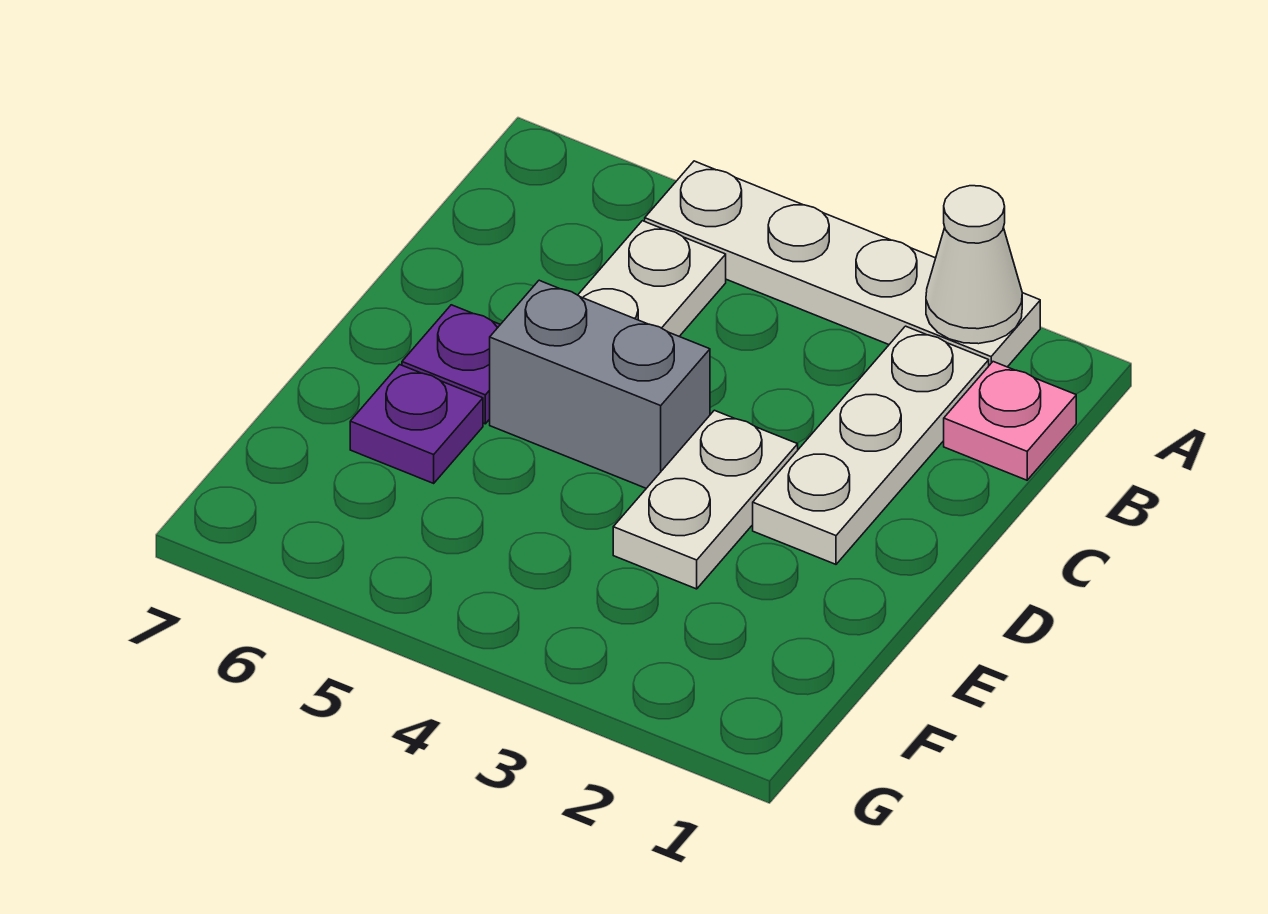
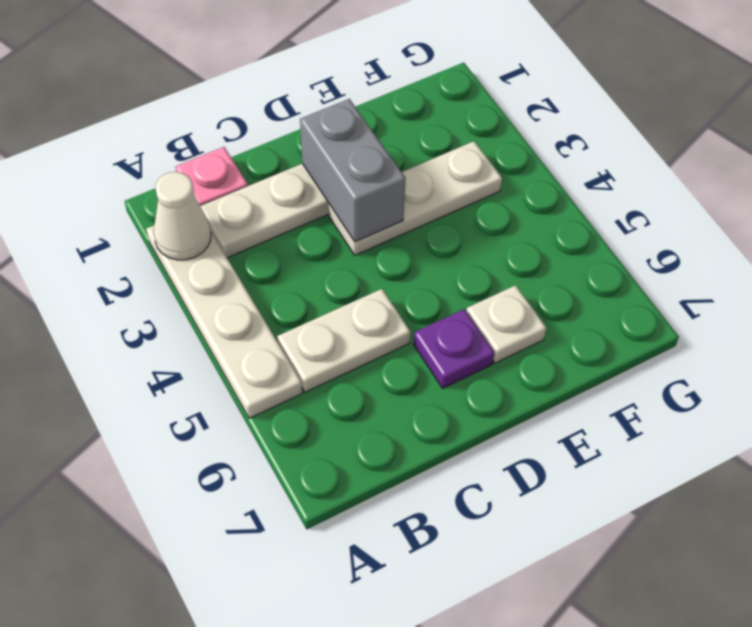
white 1x2 plate [613,410,798,589] -> white 1x3 plate [329,141,502,255]
grey 1x2 brick [490,280,710,488] -> grey 1x2 brick moved to [300,99,406,242]
purple 1x1 plate [350,365,483,483] -> white 1x1 plate [466,285,546,363]

